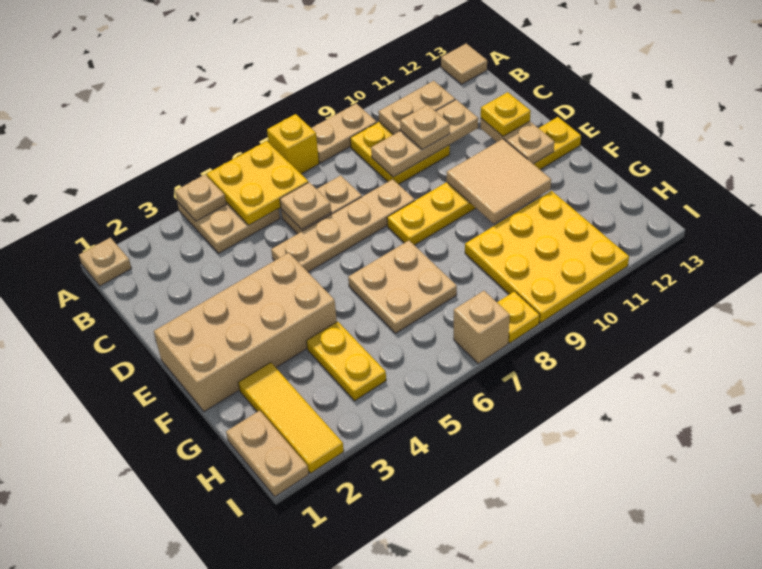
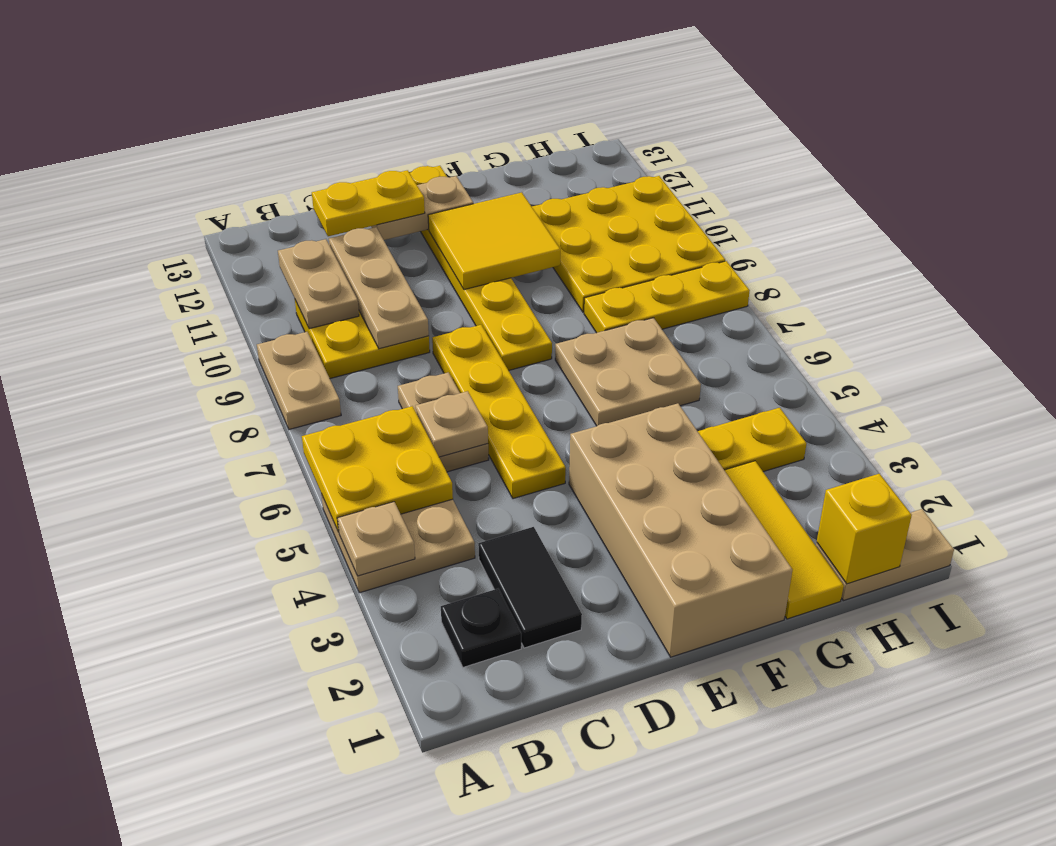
tan 1x1 plate [79,238,132,286] -> none
yellow 1x1 brick [267,114,319,174] -> yellow 1x1 brick moved to [817,474,912,584]
tan 1x1 tile [441,43,487,84] -> none
none -> black 1x1 plate [441,589,521,667]
none -> black 1x2 tile [478,527,582,648]
tan 1x1 plate [400,105,450,150] -> none
tan 1x4 plate [271,179,415,272] -> yellow 1x4 plate [432,325,566,499]
yellow 1x1 plate [481,92,531,136] -> yellow 1x2 plate [312,170,425,236]
tan 2x2 tile [447,139,551,224] -> yellow 2x2 tile [428,192,560,290]
yellow 1x3 tile [238,362,344,473] -> yellow 1x3 tile turned to [725,461,844,619]
tan 1x1 brick [454,291,510,364] -> none
yellow 1x1 plate [497,291,540,343] -> yellow 1x3 plate [584,261,750,333]

